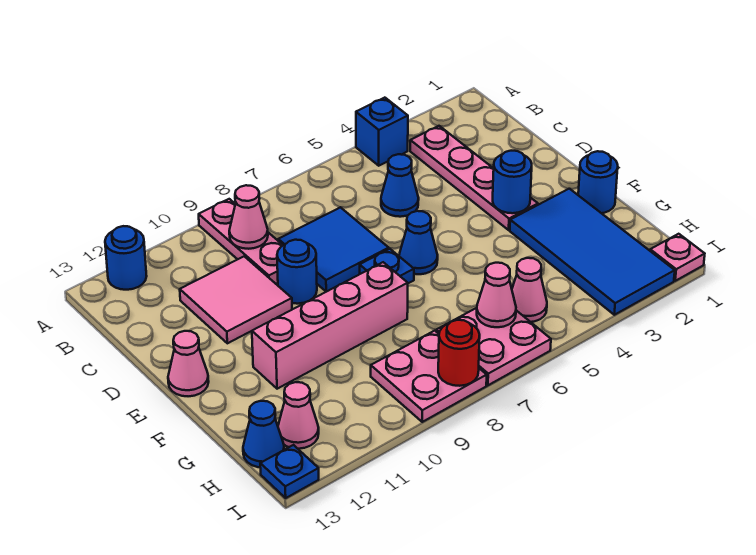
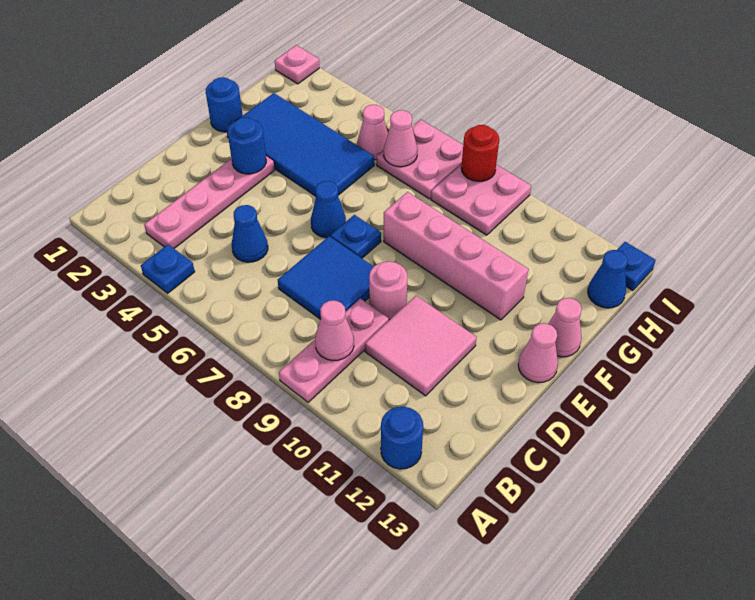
blue 1x1 brick [356,98,408,166] -> blue 1x1 plate [141,244,195,293]
blue 1x1 round brick [277,240,317,304] -> pink 1x1 round brick [369,261,408,320]
blue 2x4 tile [510,189,675,315] -> blue 2x4 tile turned to [226,93,374,196]
pink 1x1 cone [278,382,319,449] -> pink 1x1 cone moved to [548,298,582,357]

